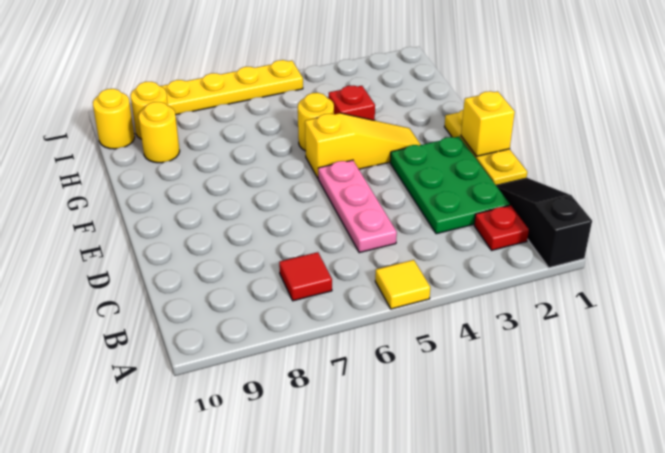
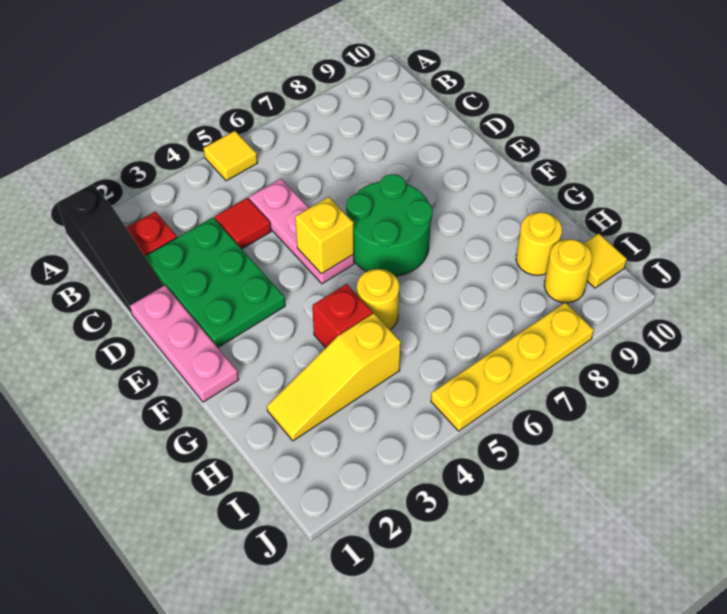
red 1x1 tile [279,252,332,301] -> red 1x1 tile moved to [215,198,271,249]
yellow 1x3 plate [444,110,527,185] -> pink 1x3 plate [130,285,239,402]
yellow 1x1 brick [461,91,515,156] -> yellow 1x1 brick moved to [295,197,354,274]
none -> green 2x2 round brick [346,174,433,276]
yellow 1x3 slope [305,113,421,178] -> yellow 1x3 slope moved to [267,313,401,441]
yellow 1x1 round brick [93,89,135,149] -> yellow 1x1 tile [584,234,627,288]

